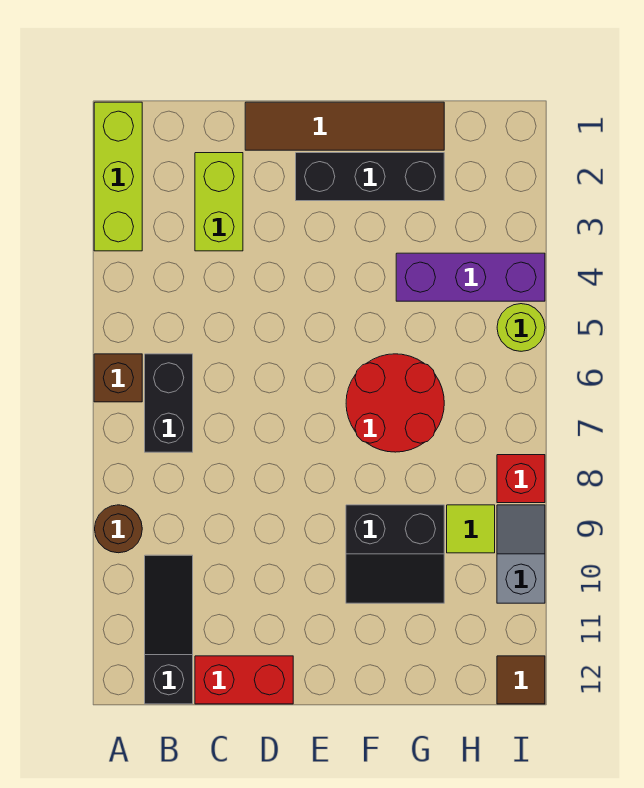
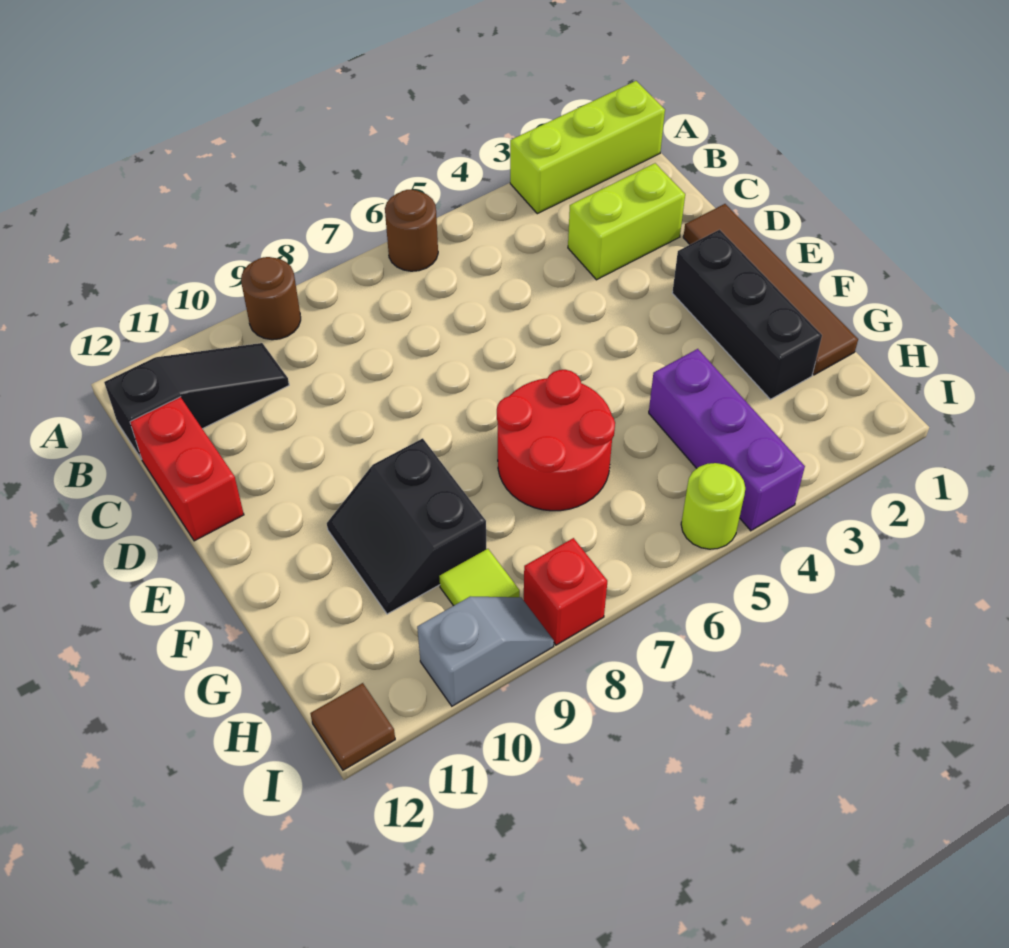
brown 1x1 brick [94,354,142,402] -> brown 1x1 round brick [385,190,438,271]
black 1x2 brick [145,354,193,452] -> none

